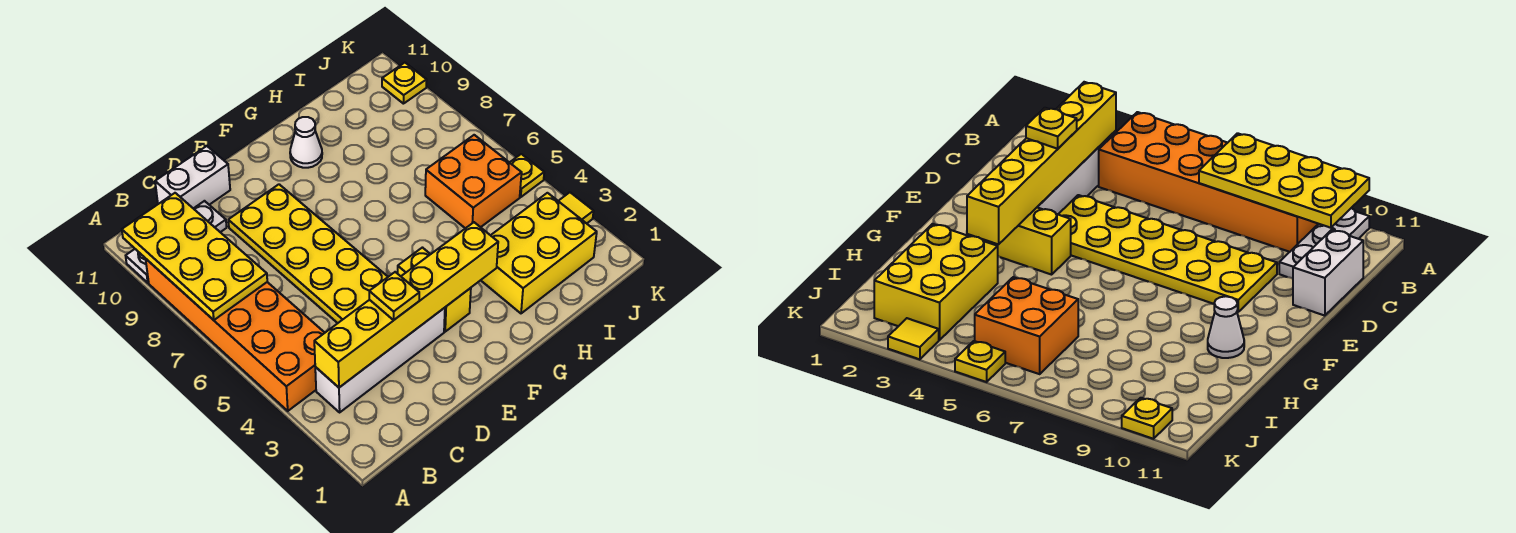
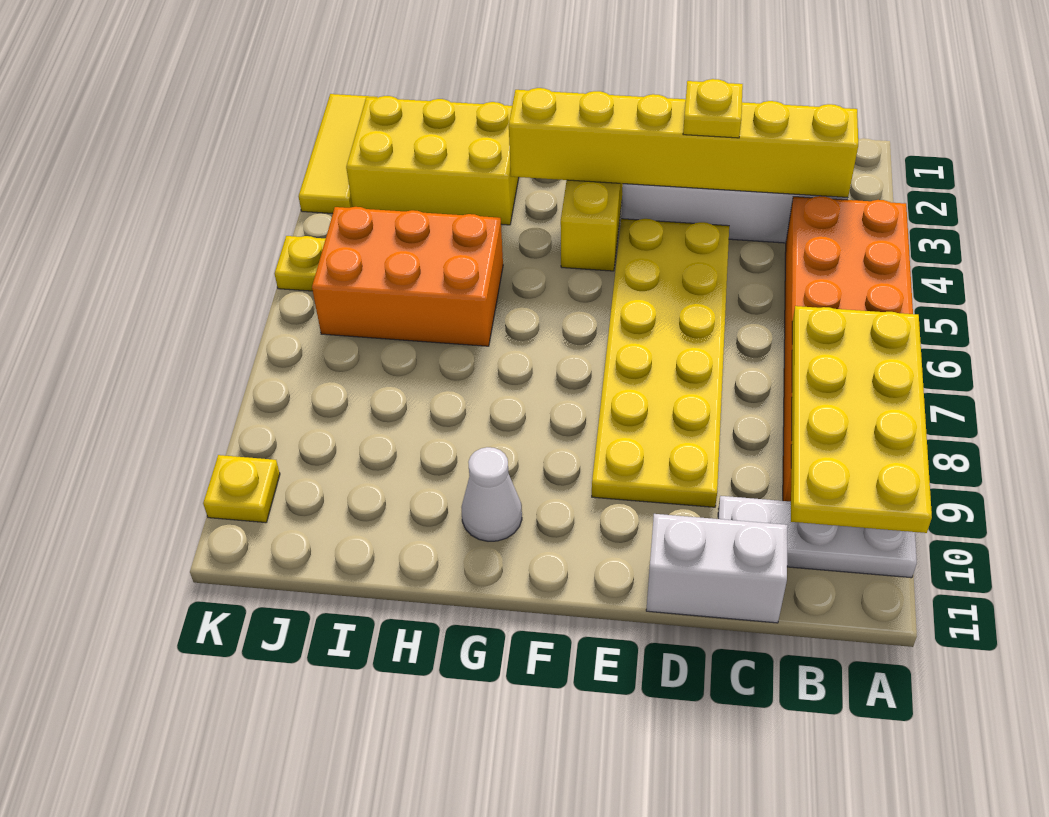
orange 2x2 brick [425,135,522,228] -> orange 2x3 brick [312,207,503,346]
yellow 1x1 tile [559,192,594,223] -> yellow 1x3 tile [299,94,377,214]

